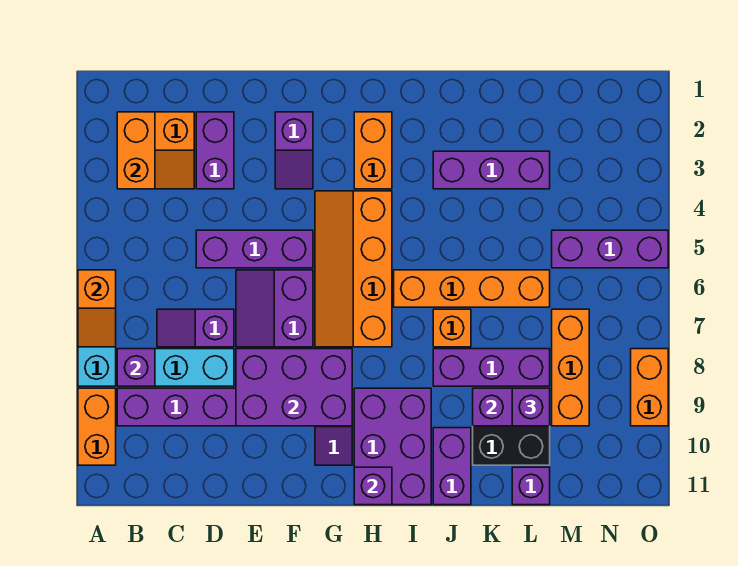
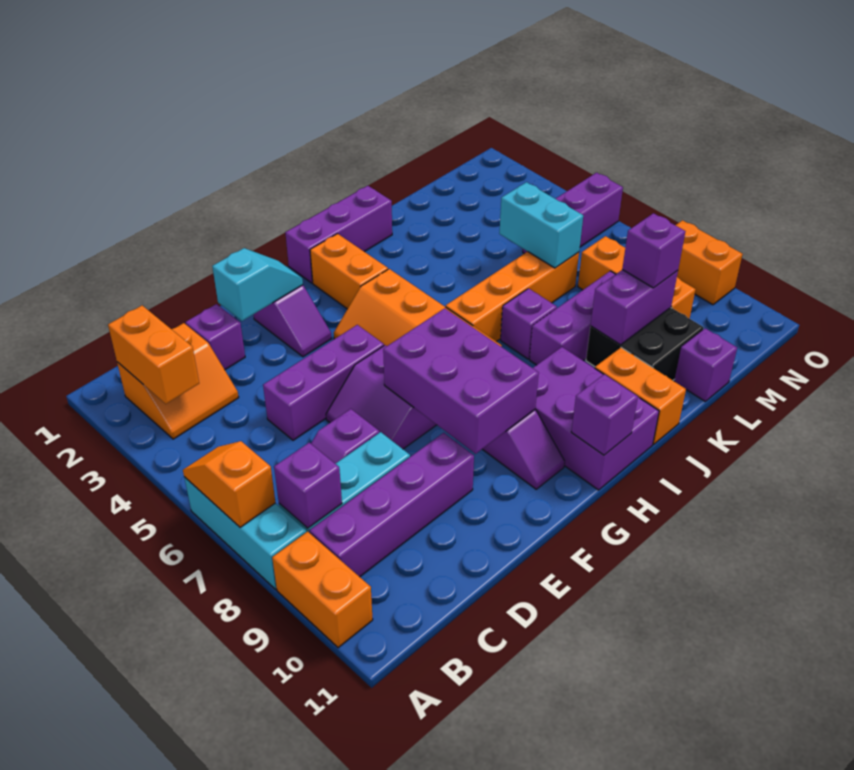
orange 1x2 slope [78,270,116,347] -> orange 1x2 slope turned to [183,441,276,527]
purple 1x2 brick [196,112,234,189] -> purple 1x1 brick [186,304,245,370]
none -> cyan 1x2 slope [212,248,303,321]
purple 2x3 brick [236,349,352,426] -> purple 2x3 brick turned to [383,308,539,454]
purple 1x3 brick [433,151,550,189] -> purple 1x3 brick moved to [285,186,392,283]
orange 1x1 brick [433,309,471,347] -> purple 1x1 brick [501,288,557,359]
purple 1x2 brick [433,428,471,505] -> orange 1x2 brick [595,348,686,444]
none -> cyan 1x2 brick [499,182,583,268]

